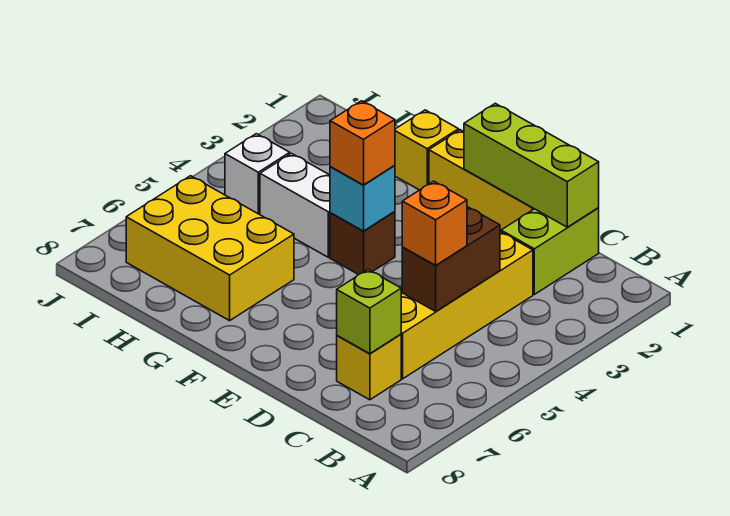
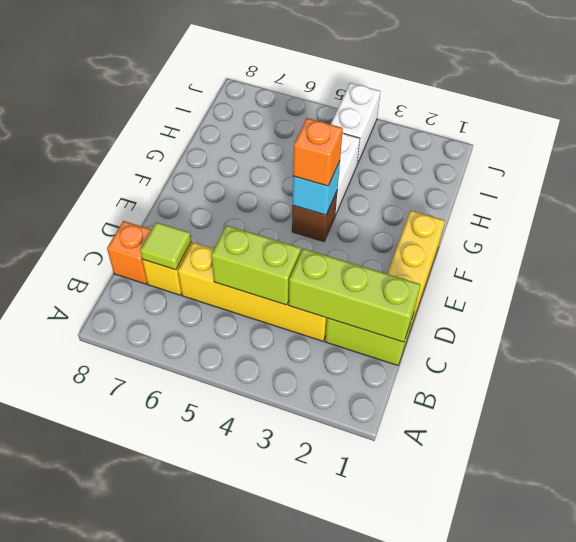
lime 1x3 brick [464,103,599,227] -> lime 1x3 brick turned to [289,249,421,342]
brown 1x2 brick [402,207,500,311] -> lime 1x2 brick [211,225,301,305]
orange 1x1 brick [402,181,467,265] -> orange 1x1 brick moved to [107,221,152,284]
lime 1x1 brick [337,270,401,354] -> lime 1x1 tile [140,222,191,270]
yellow 1x1 brick [395,110,459,190] -> none
yellow 2x3 brick [126,176,294,321] -> none
white 1x1 brick [225,134,290,215] -> white 1x2 brick [331,83,380,164]

